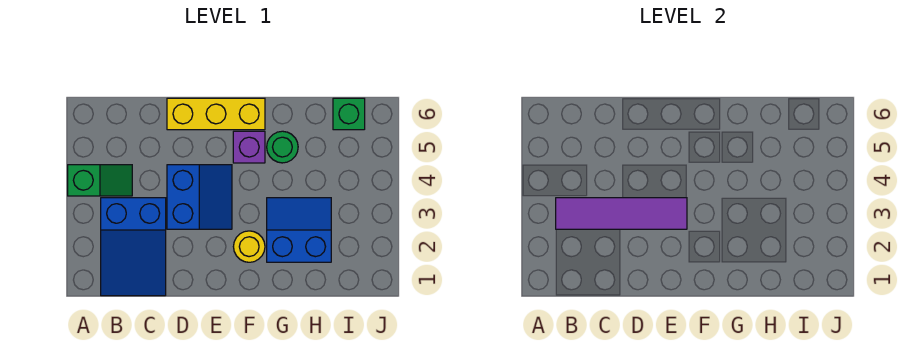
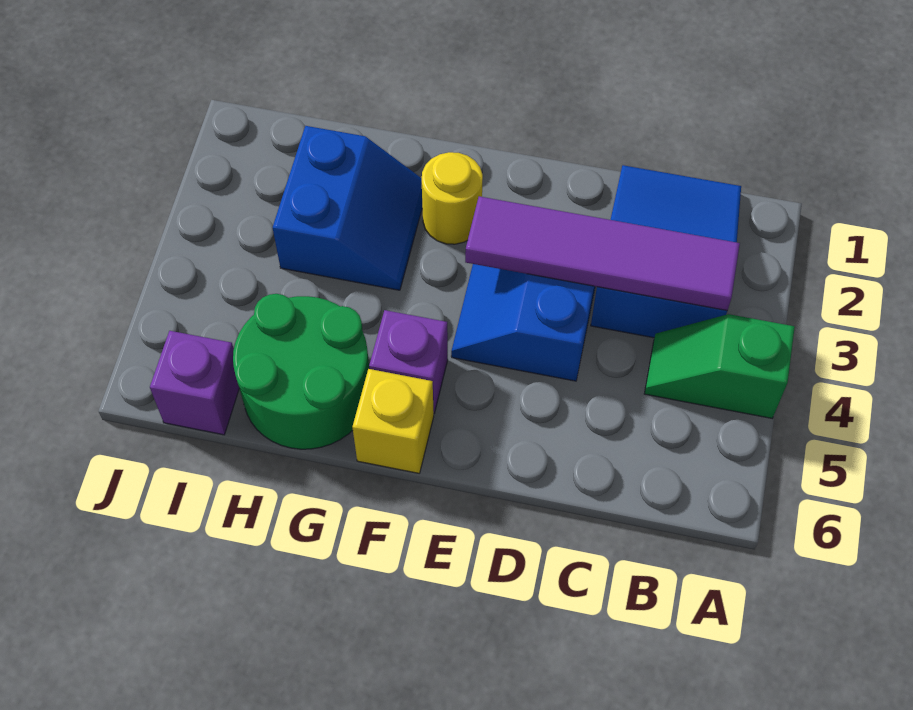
yellow 1x3 brick [167,98,265,130] -> yellow 1x1 brick [352,369,434,473]
blue 2x2 slope [267,198,331,262] -> blue 2x2 slope turned to [273,126,422,290]
green 1x1 round brick [267,131,298,163] -> green 2x2 round brick [233,294,369,449]
green 1x1 brick [333,98,365,130] -> purple 1x1 brick [150,331,239,435]

